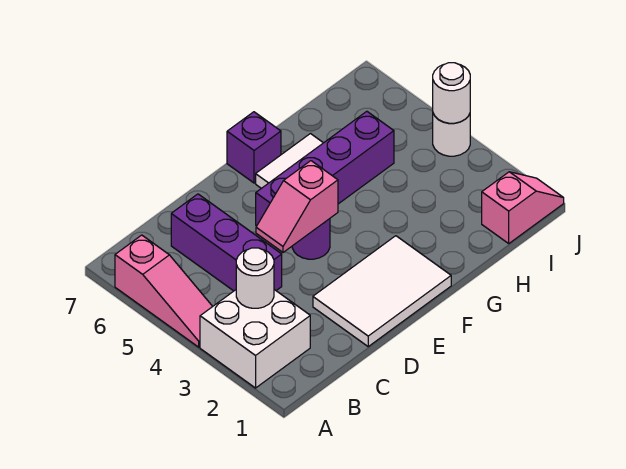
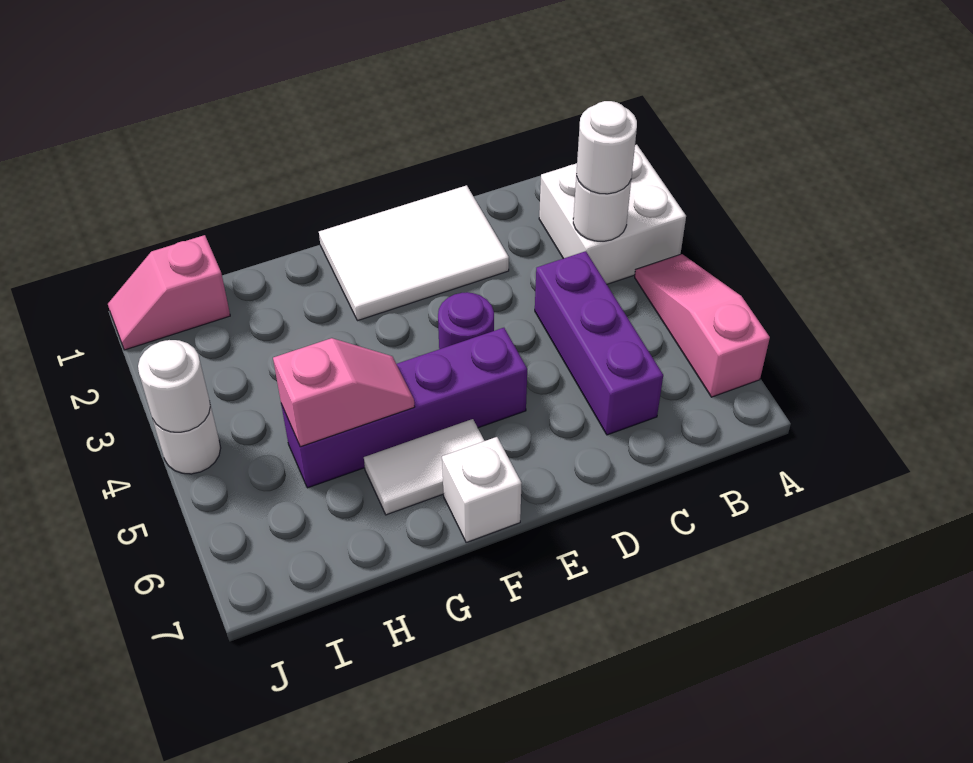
none -> white 1x1 round brick [576,101,637,194]
pink 1x2 slope [256,161,338,252] -> pink 1x2 slope moved to [273,338,415,447]
purple 1x1 brick [227,112,281,183] -> white 1x1 brick [442,437,522,543]

